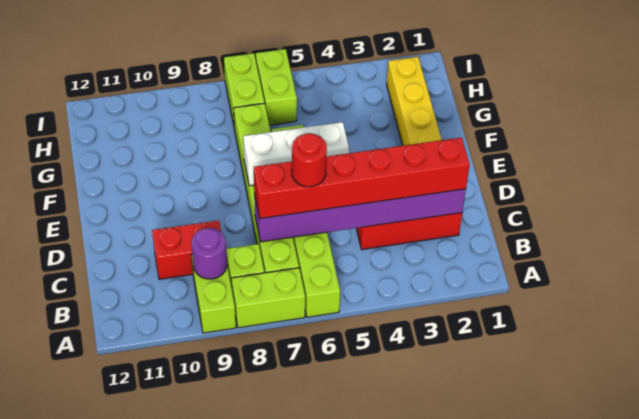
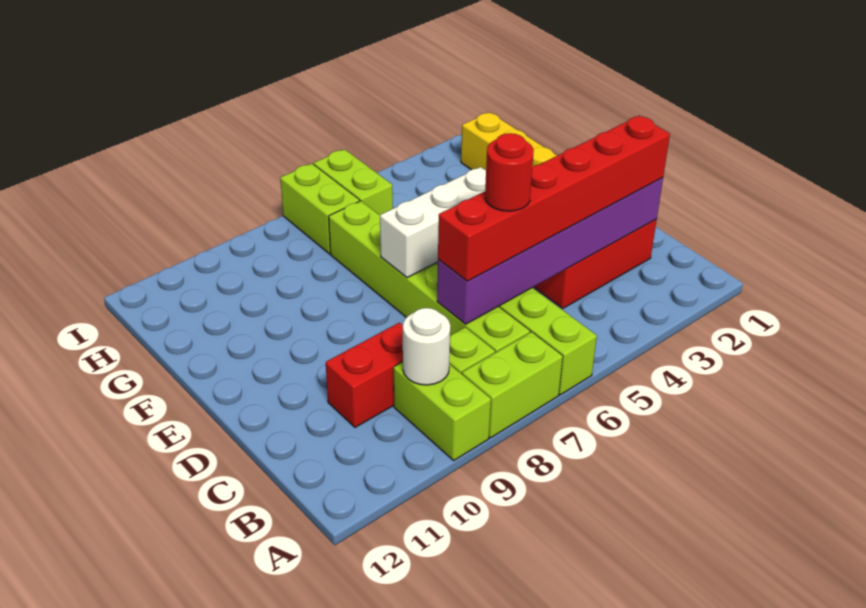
purple 1x1 round brick [192,228,227,279] -> white 1x1 round brick [403,308,450,385]

